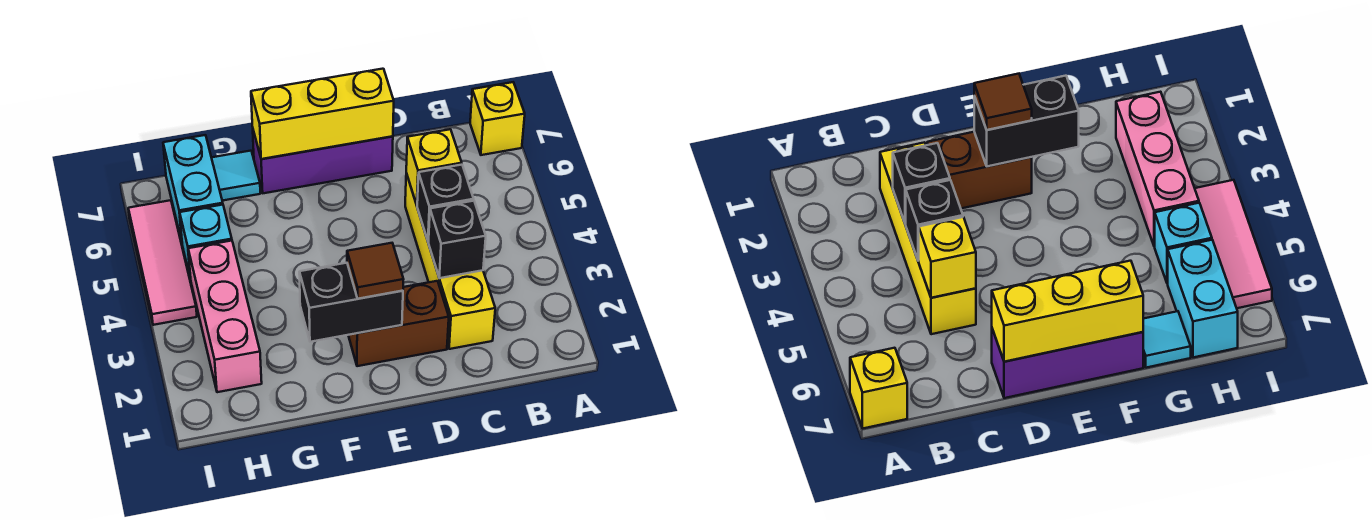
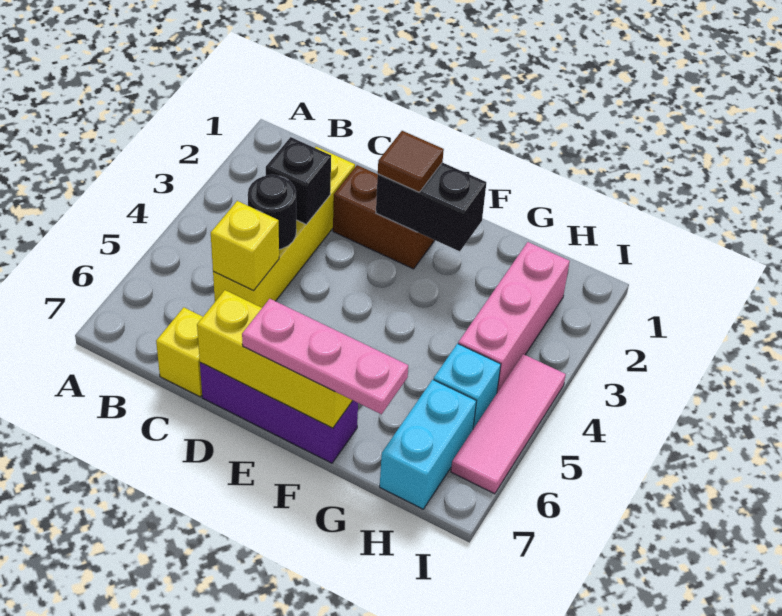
yellow 1x1 brick [470,82,525,155] -> yellow 1x1 brick moved to [156,307,203,397]
black 1x1 brick [417,165,474,241] -> black 1x1 round brick [248,175,296,249]
none -> pink 1x3 plate [242,299,408,414]
cyan 1x1 tile [211,151,260,201] -> none

